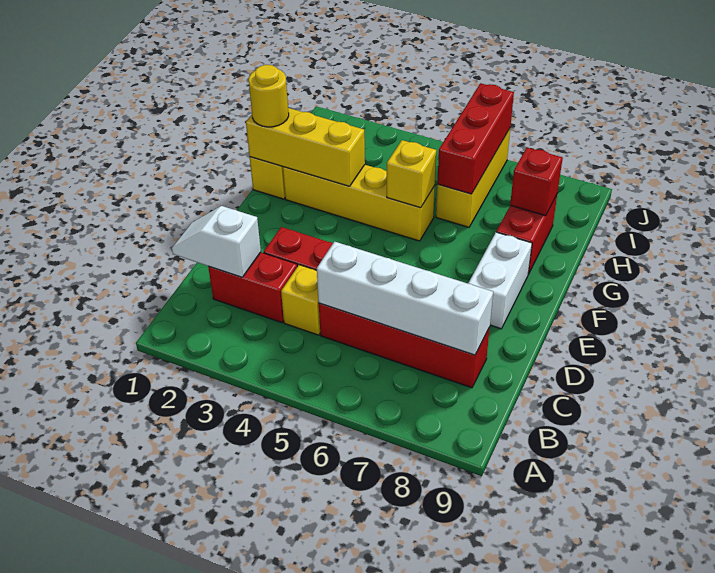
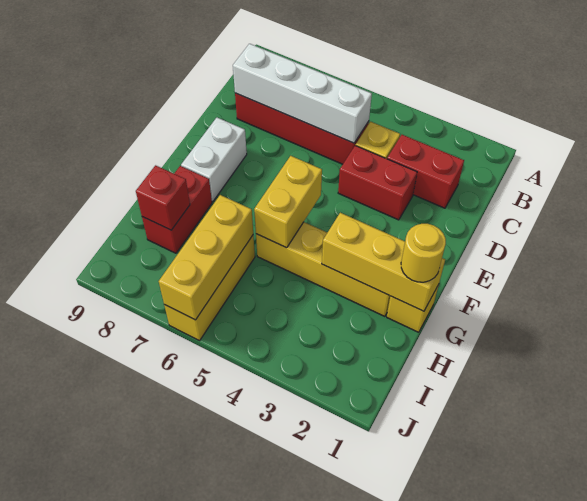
white 1x2 slope [172,206,261,277] -> none
yellow 1x1 brick [387,140,436,208] -> yellow 1x2 brick [254,156,322,248]
red 1x3 brick [437,83,514,194] -> yellow 1x3 brick [159,195,253,320]

